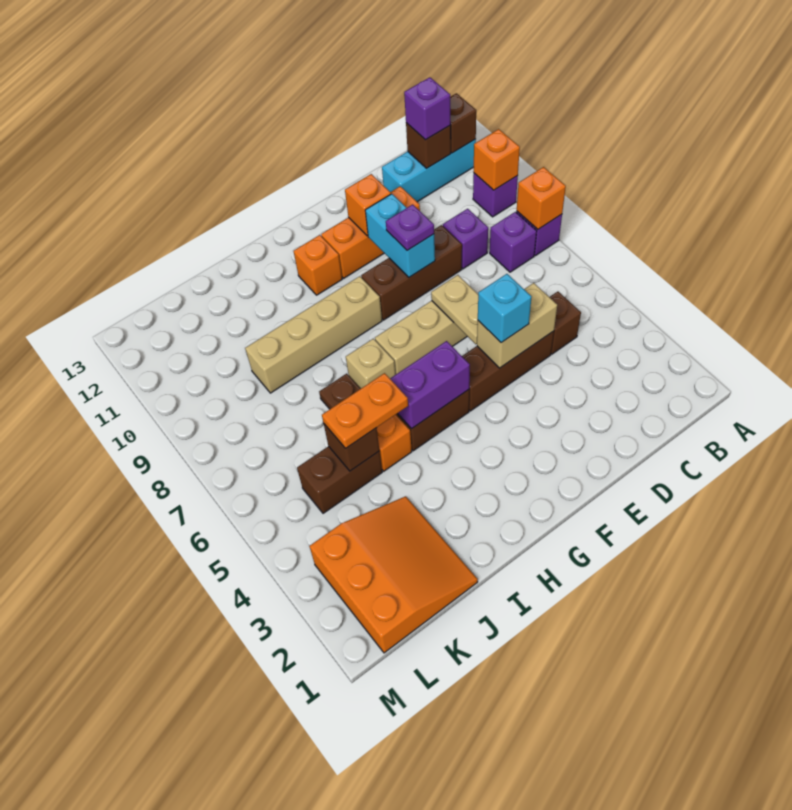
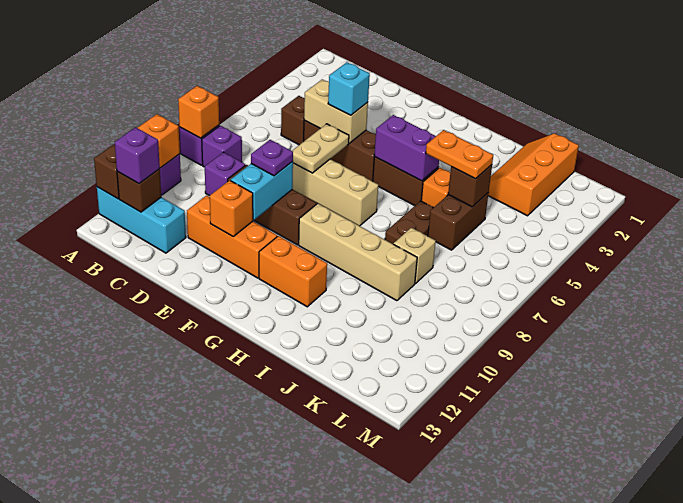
orange 1x1 brick [294,235,342,295] -> orange 1x2 brick [259,236,327,307]
tan 1x1 brick [346,339,396,389] -> tan 1x1 brick moved to [394,228,436,283]
orange 3x3 slope [309,496,478,653] -> orange 2x3 slope [488,133,579,216]
brown 1x2 brick [297,446,382,513] -> brown 1x2 brick turned to [428,192,489,250]

